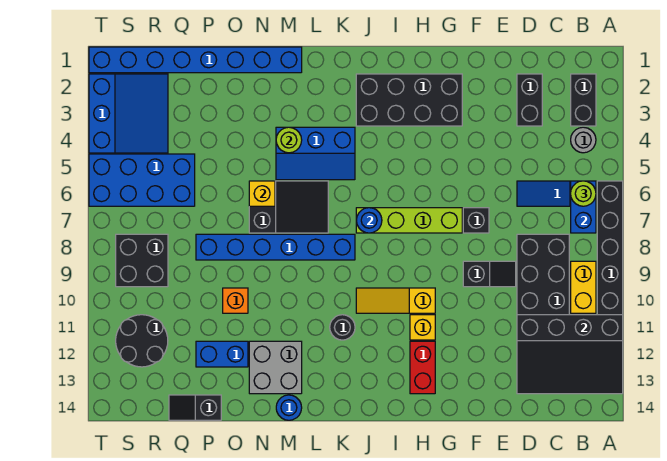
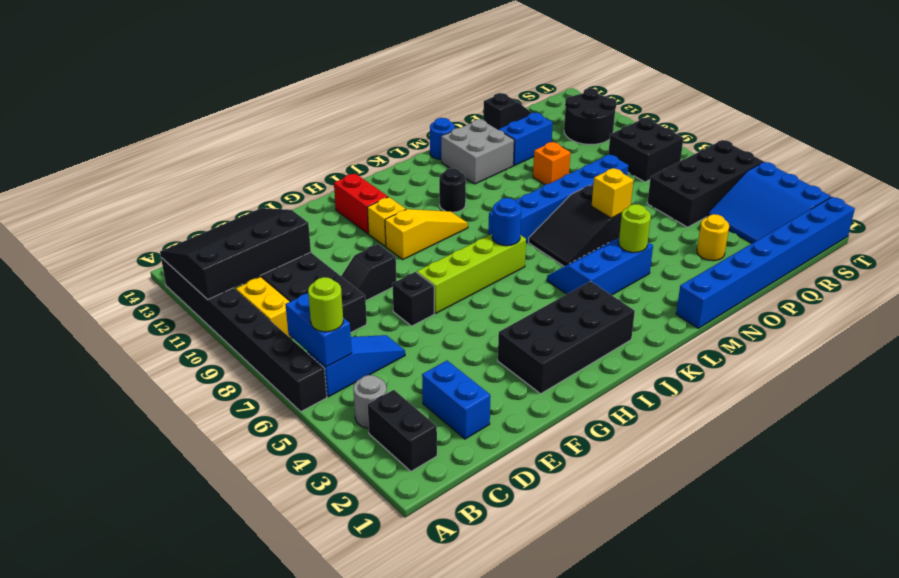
black 1x2 brick [517,74,542,126] -> blue 1x2 brick [422,361,490,439]
none -> yellow 1x1 round brick [697,214,729,261]
blue 2x4 brick [89,154,195,206] -> black 2x4 brick [647,140,764,227]

